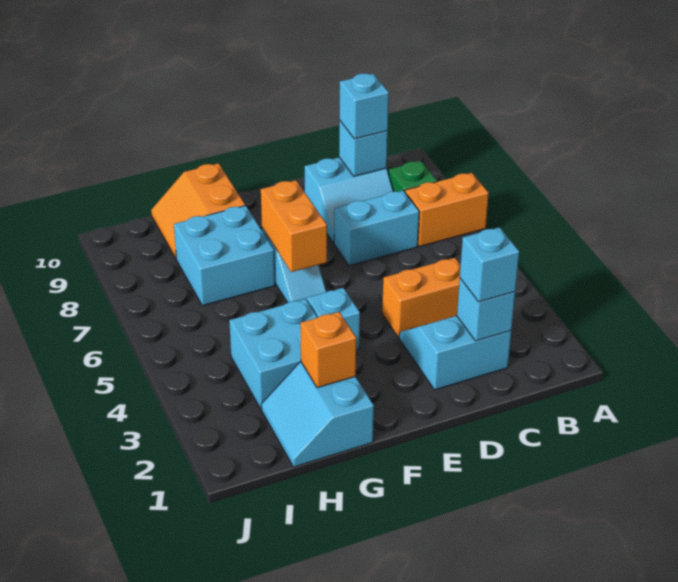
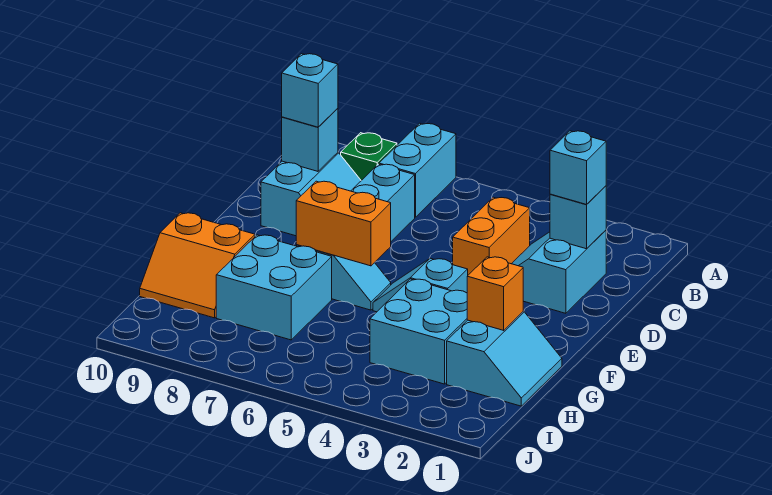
orange 1x2 brick [405,173,489,246] -> cyan 1x2 brick [379,123,456,217]
cyan 2x2 slope [261,362,374,467] -> cyan 2x2 slope turned to [447,312,562,406]

